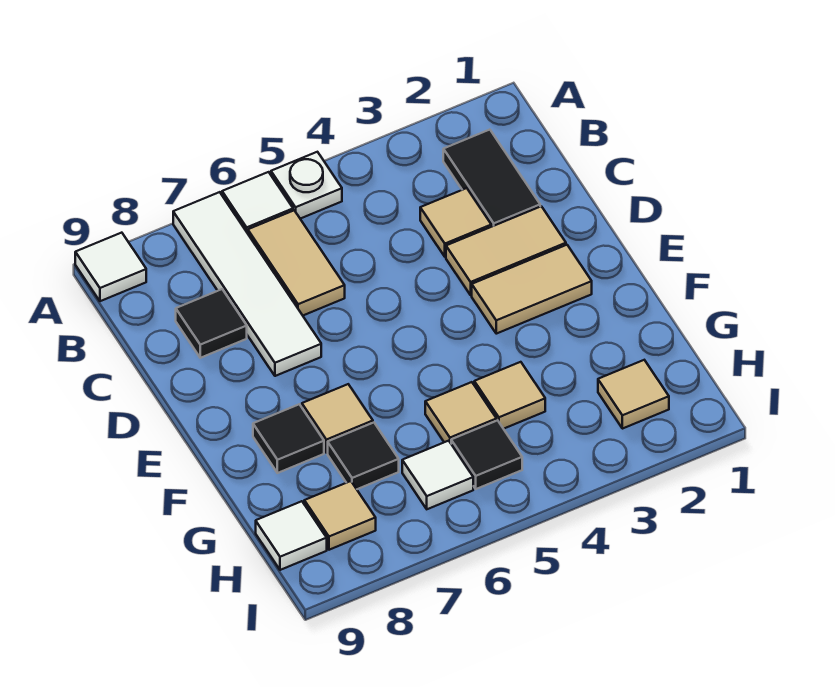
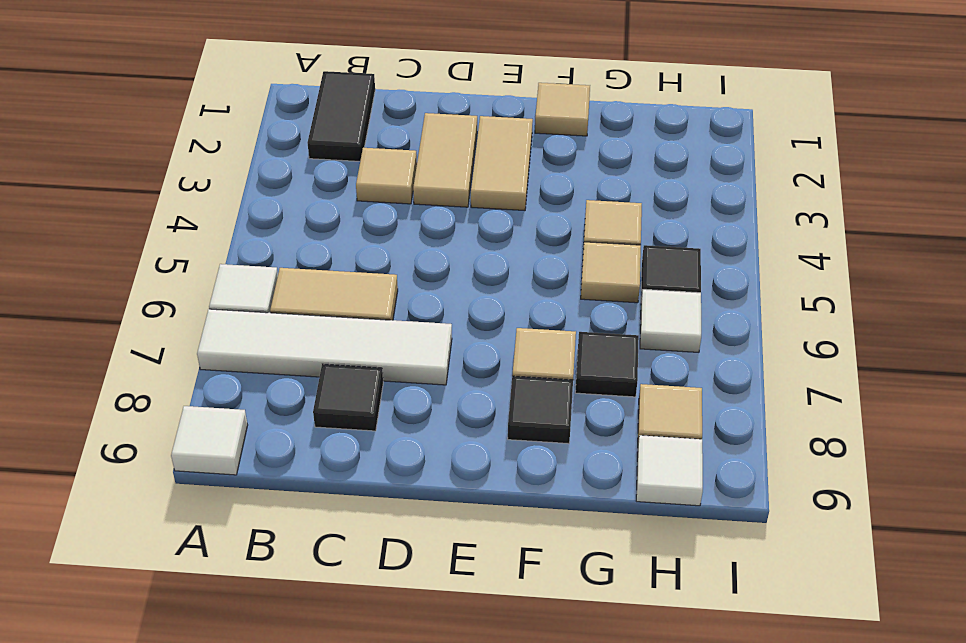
white 1x1 plate [271,152,342,219] -> none
black 1x2 tile [443,130,540,227] -> black 1x2 tile turned to [308,71,375,161]
tan 1x1 tile [598,360,669,429] -> tan 1x1 tile moved to [535,83,590,136]

